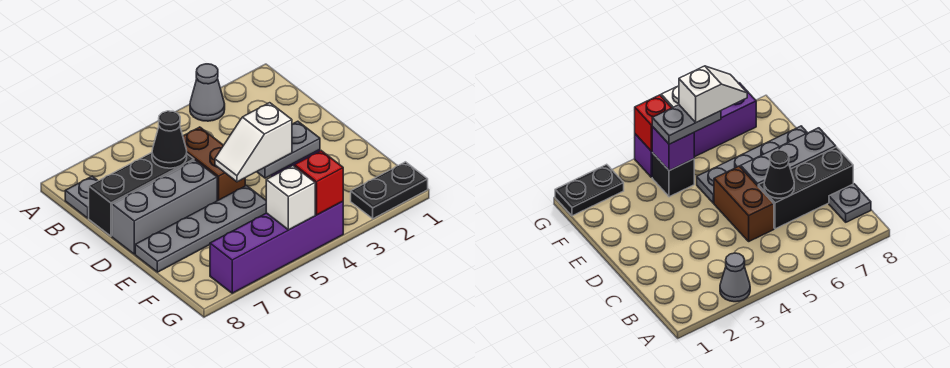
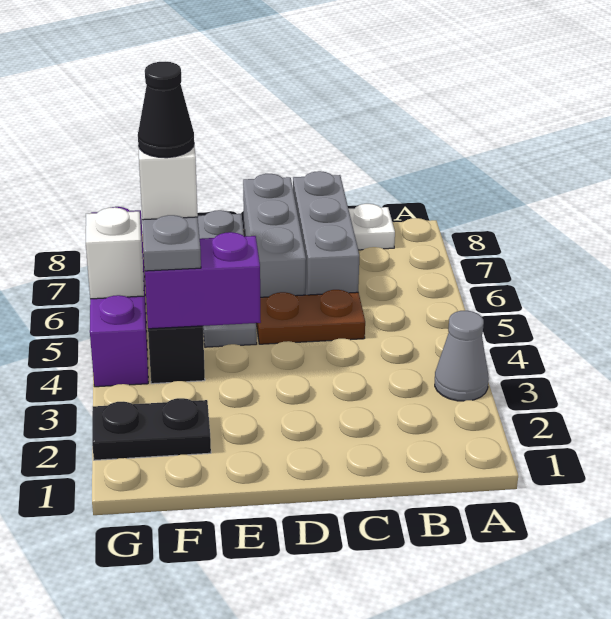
grey 1x1 plate [65,176,98,218] -> white 1x1 plate [349,204,395,250]
brown 1x2 brick [183,127,245,201] -> brown 1x2 plate [256,290,365,344]
black 1x3 brick [89,153,194,236] -> grey 1x3 brick [293,171,360,295]
black 1x1 cone [152,111,187,168] -> black 1x1 cone moved to [138,62,194,158]
purple 1x1 brick [652,126,694,171] -> purple 1x2 brick [145,232,261,329]
black 1x2 plate [351,162,428,219] -> black 1x2 plate turned to [92,398,211,460]
red 1x1 brick [294,151,343,215] -> none

